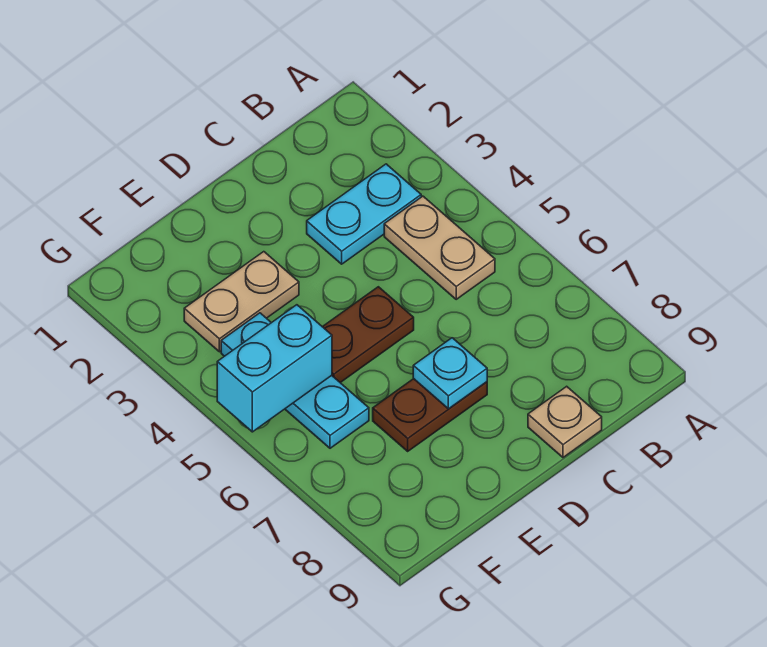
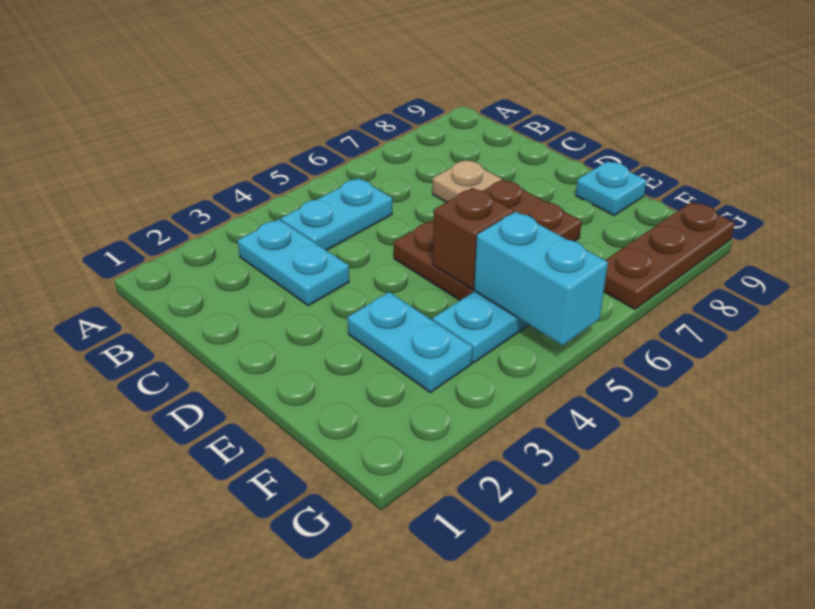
tan 1x2 plate [384,196,495,299] -> cyan 1x2 plate [281,178,392,250]
tan 1x1 plate [528,386,602,457] -> tan 1x1 plate moved to [433,160,502,202]
cyan 1x1 plate [413,338,487,409] -> cyan 1x1 plate moved to [576,161,647,216]
tan 1x2 plate [184,252,299,352] -> cyan 1x2 plate [348,292,473,392]
none -> brown 1x1 brick [433,188,514,289]
none -> brown 1x3 plate [604,202,735,309]

